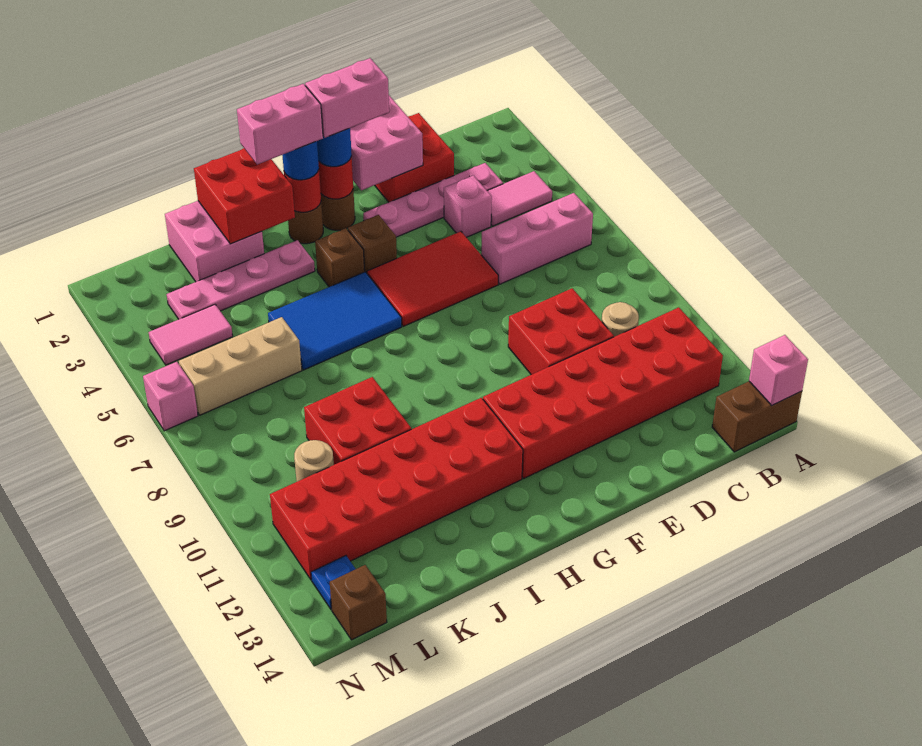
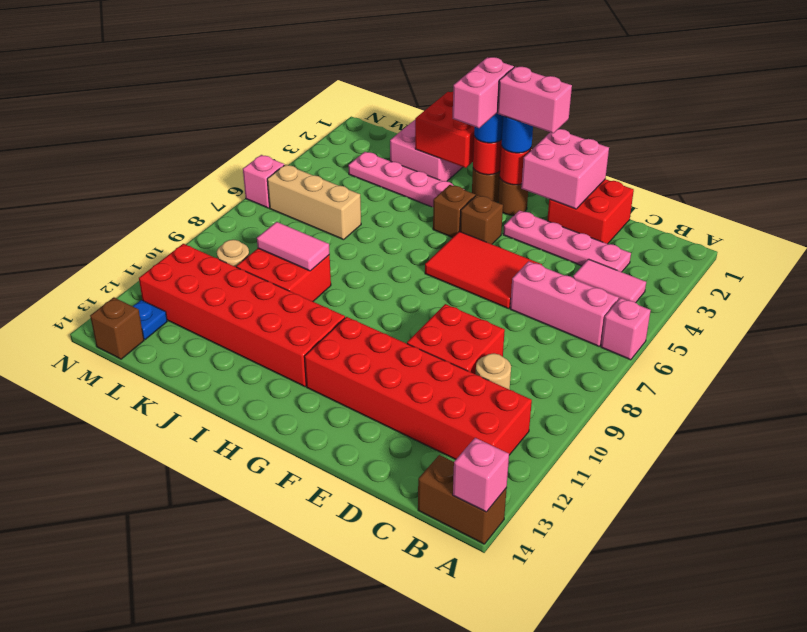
pink 1x1 brick [444,175,492,237] -> pink 1x1 brick moved to [601,298,651,360]
pink 1x2 brick [237,84,323,165] -> pink 1x2 brick turned to [452,57,514,128]
blue 2x3 tile [268,272,402,370] -> none
pink 1x2 tile [149,305,233,365] -> pink 1x2 tile moved to [257,222,330,271]

